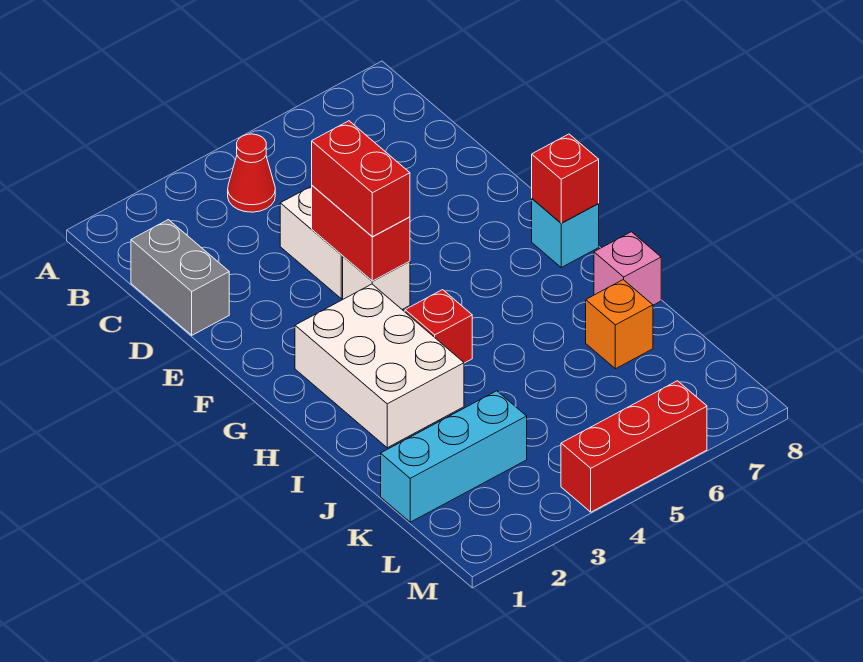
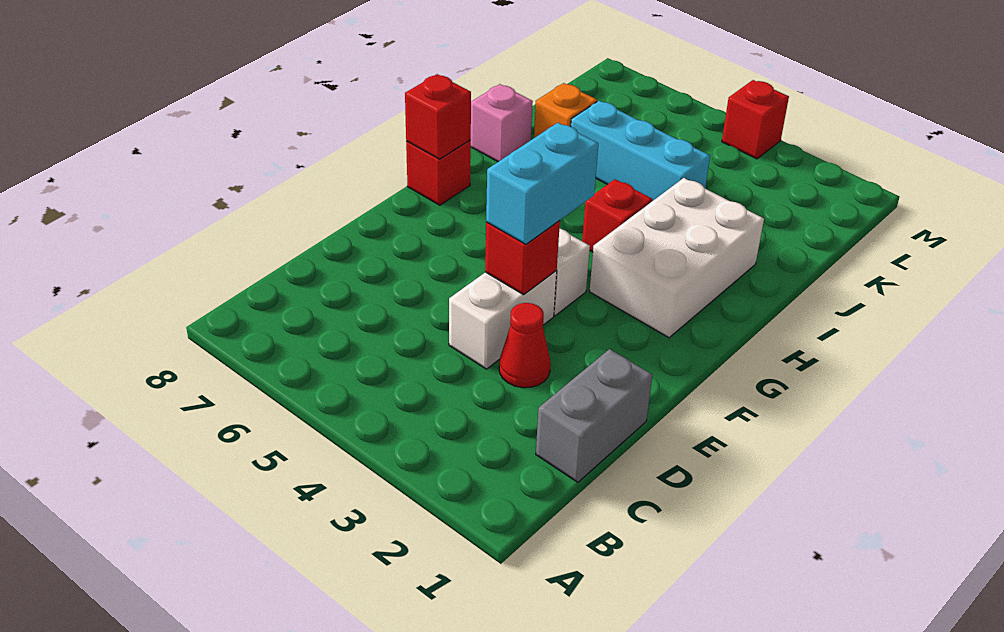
red 1x1 cone [228,134,275,212] -> red 1x1 cone moved to [499,303,551,388]
red 1x2 brick [312,186,410,281] -> red 1x1 brick [485,221,560,295]
red 1x2 brick [312,121,410,237] -> cyan 1x2 brick [486,123,598,244]
cyan 1x1 brick [532,199,599,267] -> red 1x1 brick [406,140,471,205]
cyan 1x3 brick [381,391,527,522] -> cyan 1x3 brick moved to [571,101,710,201]
red 1x3 brick [561,381,707,512] -> red 1x1 brick [722,80,789,159]

